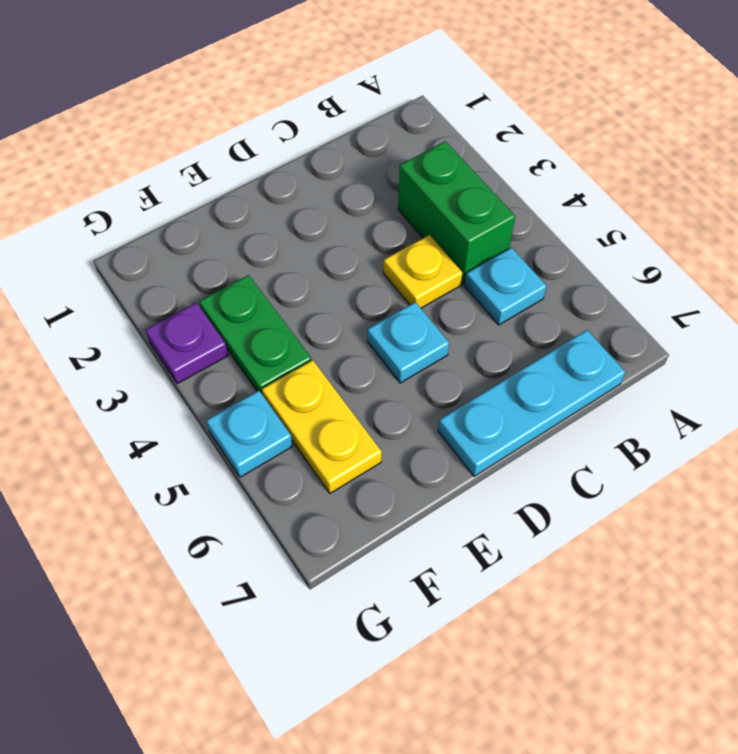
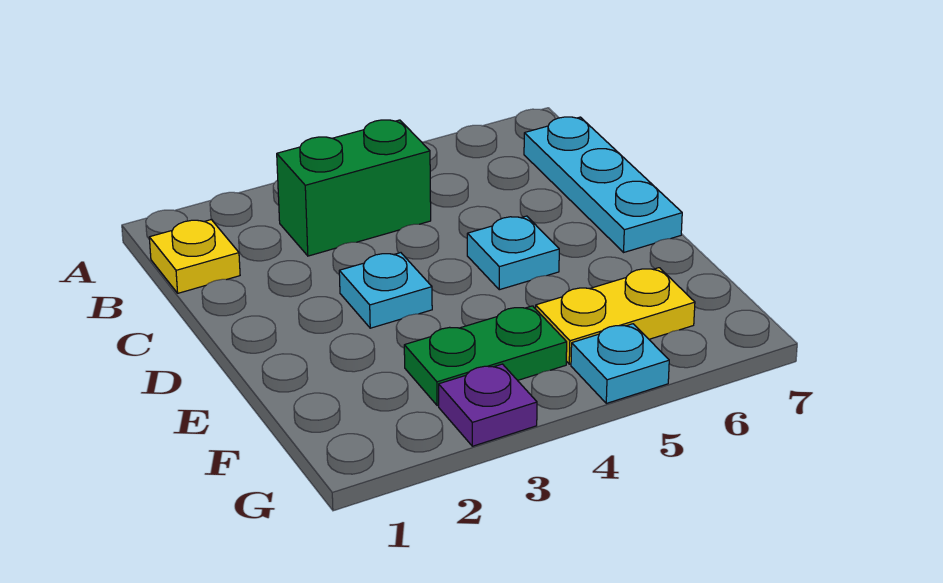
cyan 1x1 plate [465,248,546,325] -> cyan 1x1 plate moved to [339,253,432,328]
yellow 1x1 plate [383,235,462,308] -> yellow 1x1 plate moved to [149,220,240,293]

